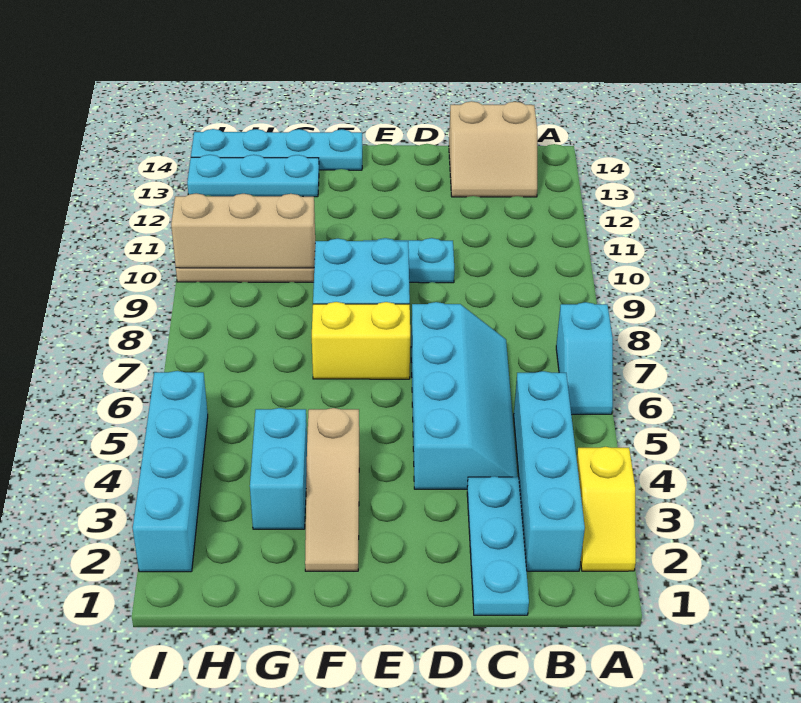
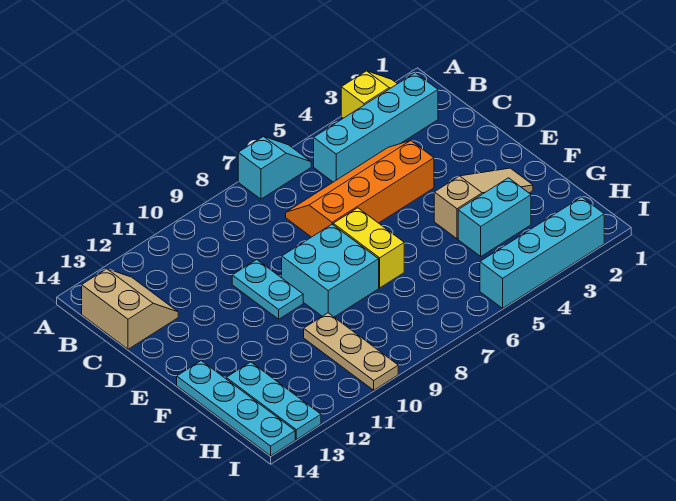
cyan 1x3 plate [467,476,529,615] -> none
cyan 2x4 slope [411,302,518,489] -> orange 2x4 slope [286,141,434,237]
tan 1x3 brick [171,193,315,268] -> none

